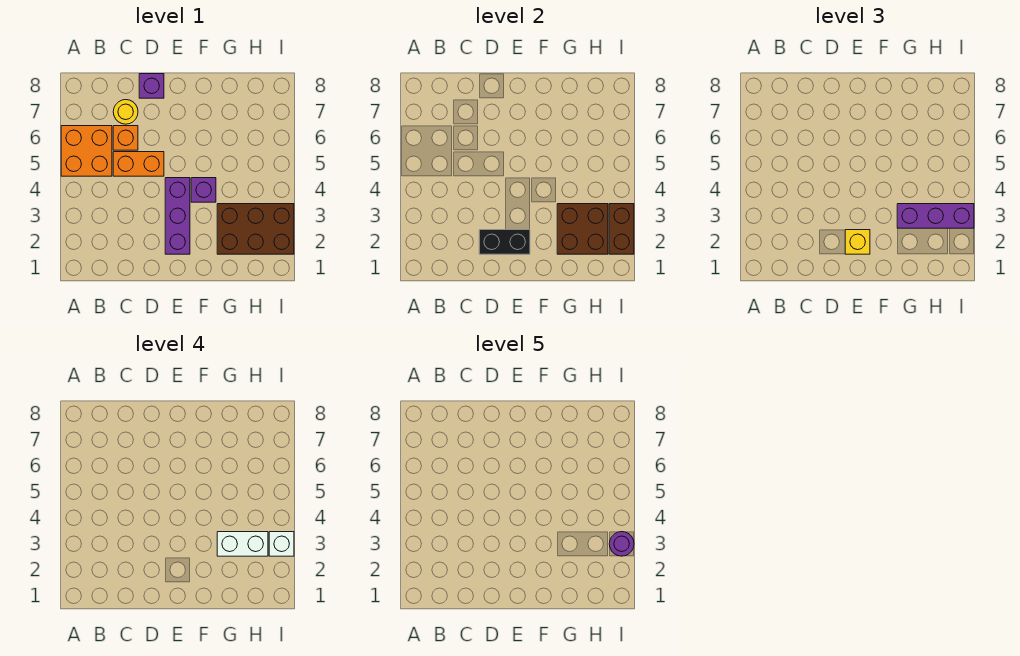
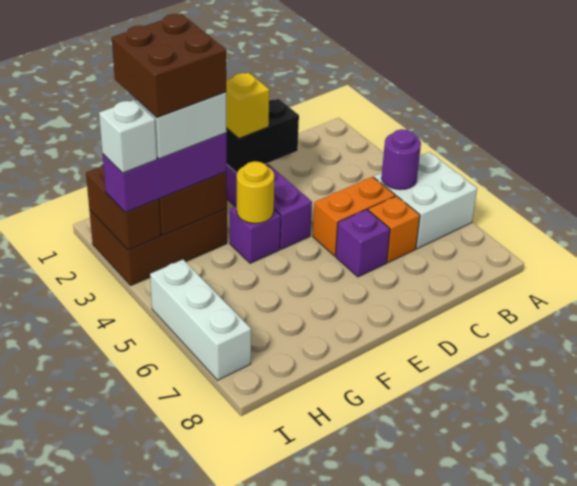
orange 2x2 brick [61,126,112,176] -> white 2x2 brick [374,152,477,249]
yellow 1x1 round brick [113,100,138,124] -> yellow 1x1 round brick moved to [237,161,274,223]
purple 1x1 brick [139,74,164,98] -> purple 1x1 brick moved to [336,209,390,277]
none -> brown 2x2 brick [112,14,226,118]
purple 1x1 round brick [609,532,634,556] -> purple 1x1 round brick moved to [382,129,421,190]
none -> white 1x3 brick [150,260,251,380]

